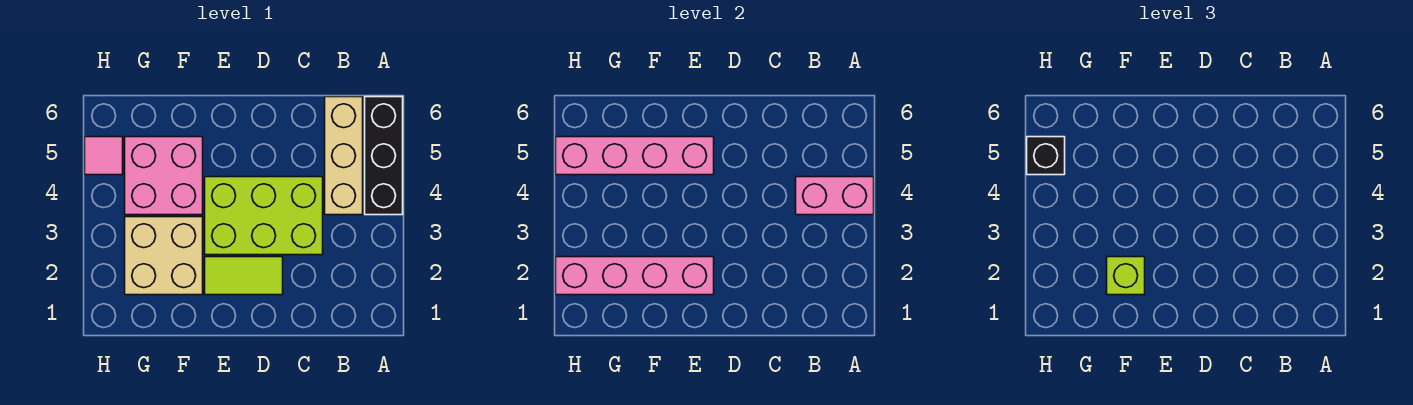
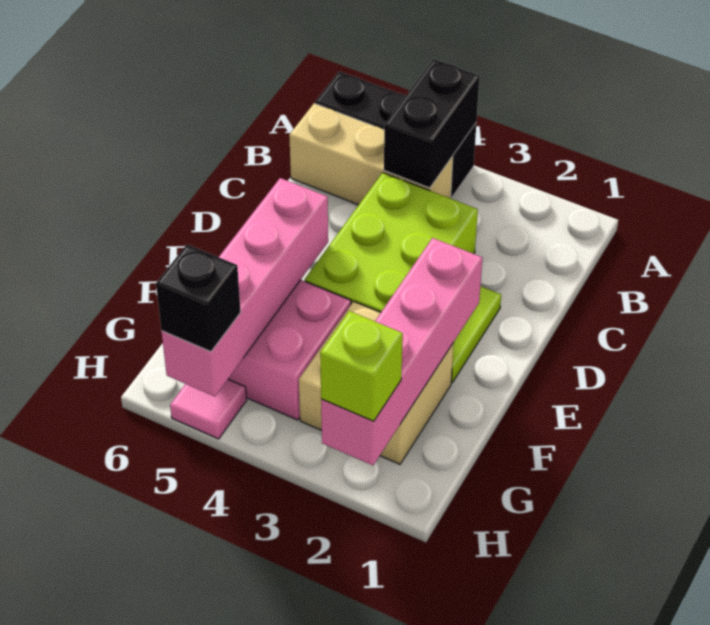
pink 1x2 brick [796,177,874,215] -> black 1x2 brick [384,59,479,188]
lime 1x1 brick [1107,257,1145,295] -> lime 1x1 brick moved to [320,311,403,421]

